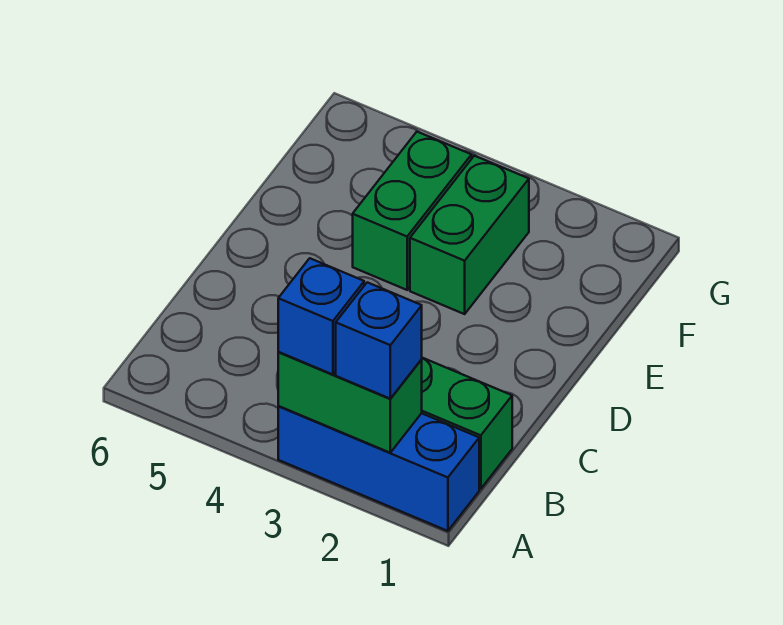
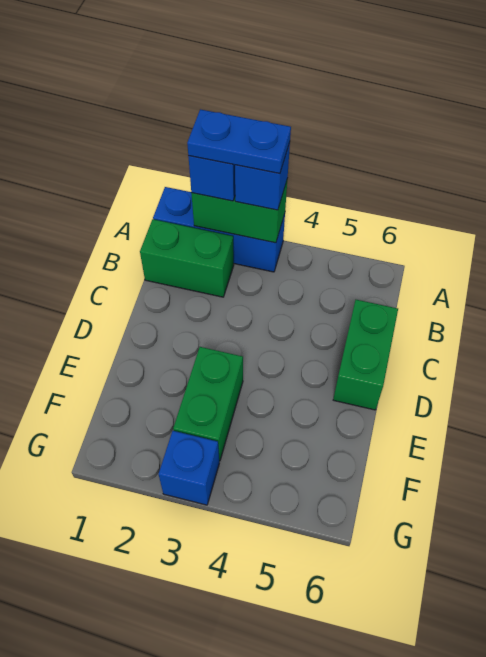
none -> blue 1x2 plate [187,109,291,173]
green 1x2 brick [353,132,472,290] -> green 1x2 brick moved to [333,300,398,410]
none -> blue 1x1 brick [159,431,219,505]

